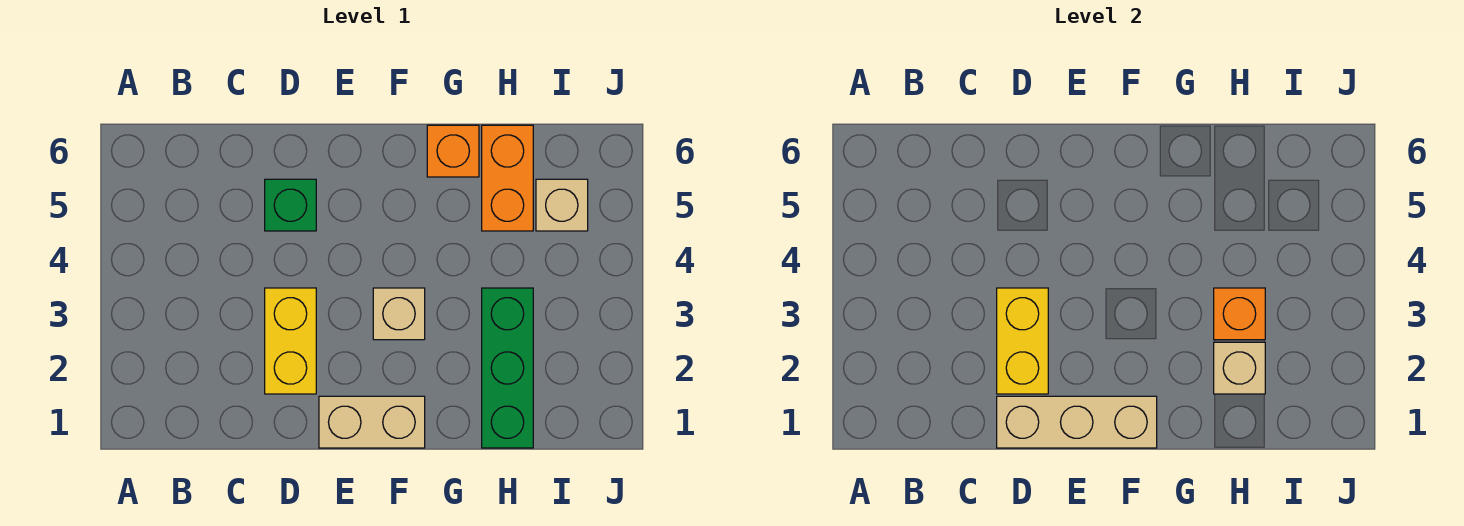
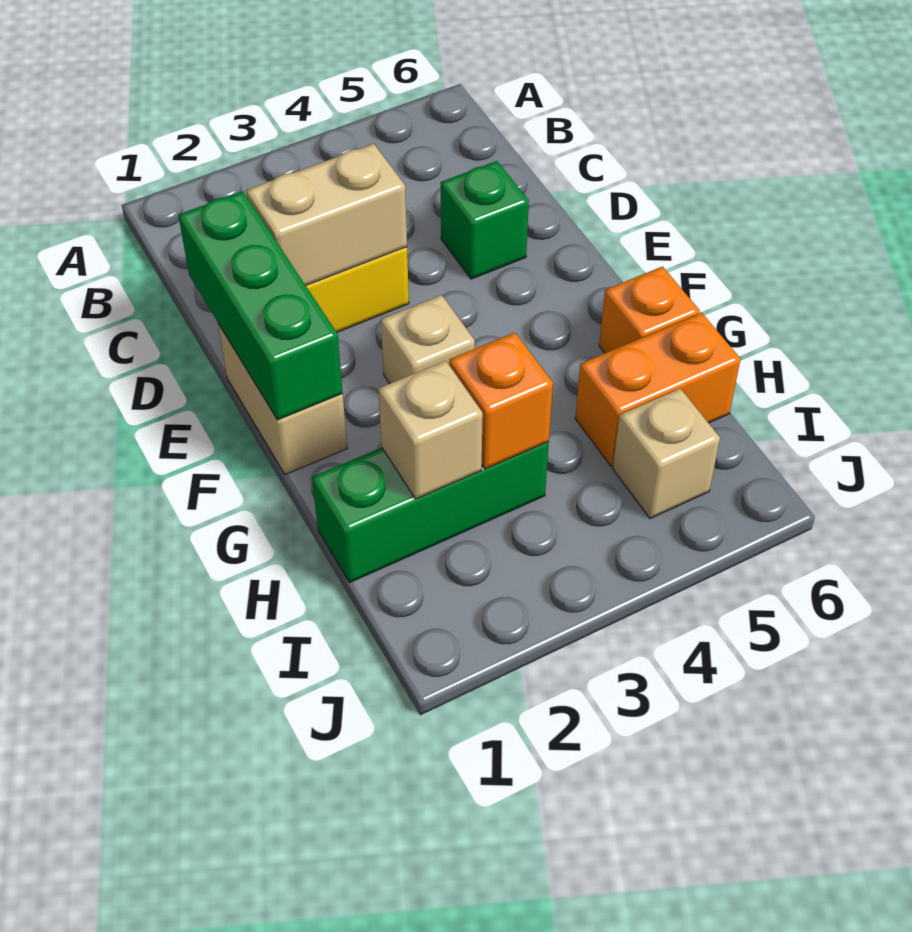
tan 1x3 brick [997,396,1157,448] -> green 1x3 brick [178,191,343,420]
yellow 1x2 brick [997,288,1048,394] -> tan 1x2 brick [246,144,407,285]

